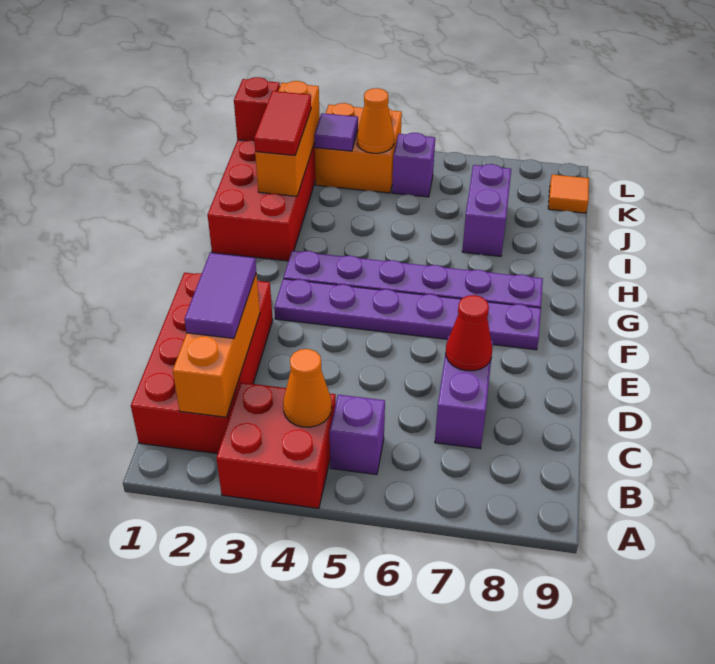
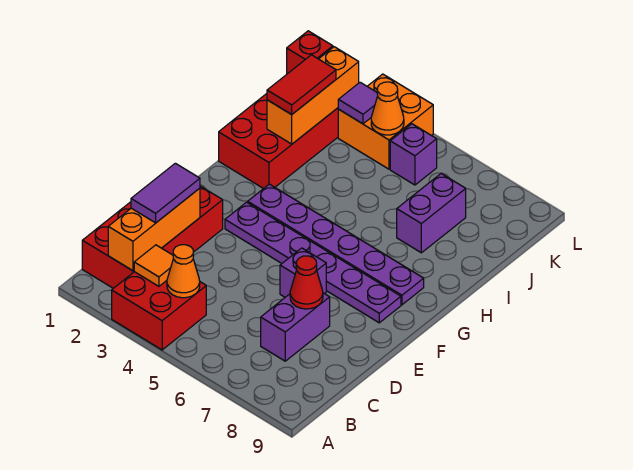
purple 1x1 brick [330,395,385,475] -> purple 1x1 brick moved to [280,248,326,297]
orange 1x1 tile [548,175,589,213] -> orange 1x1 tile moved to [134,245,173,286]

